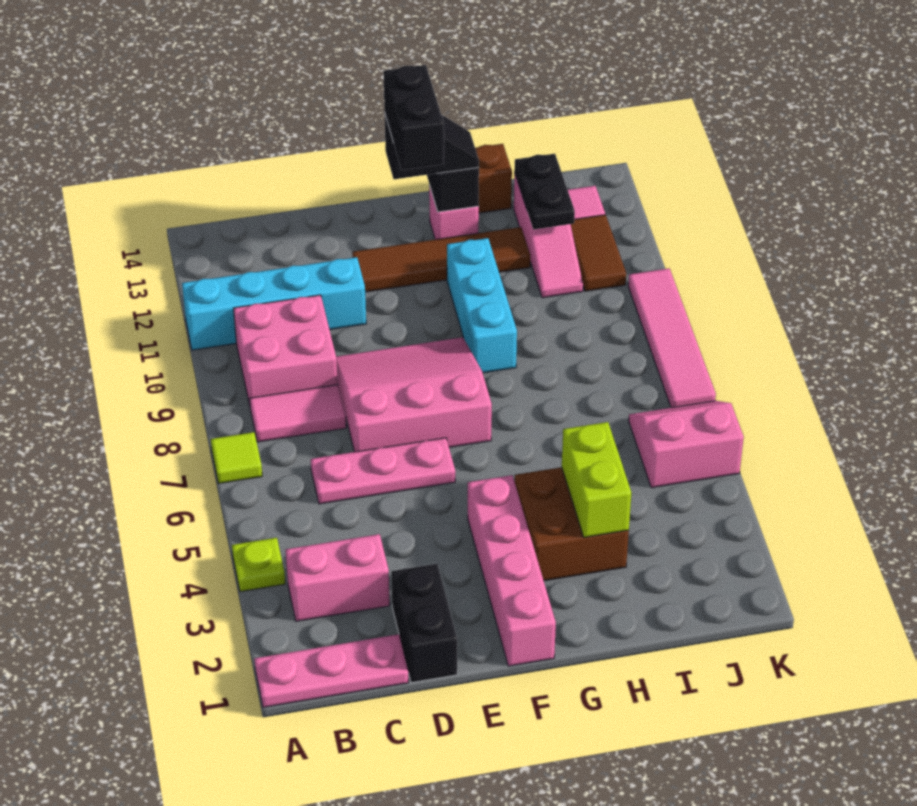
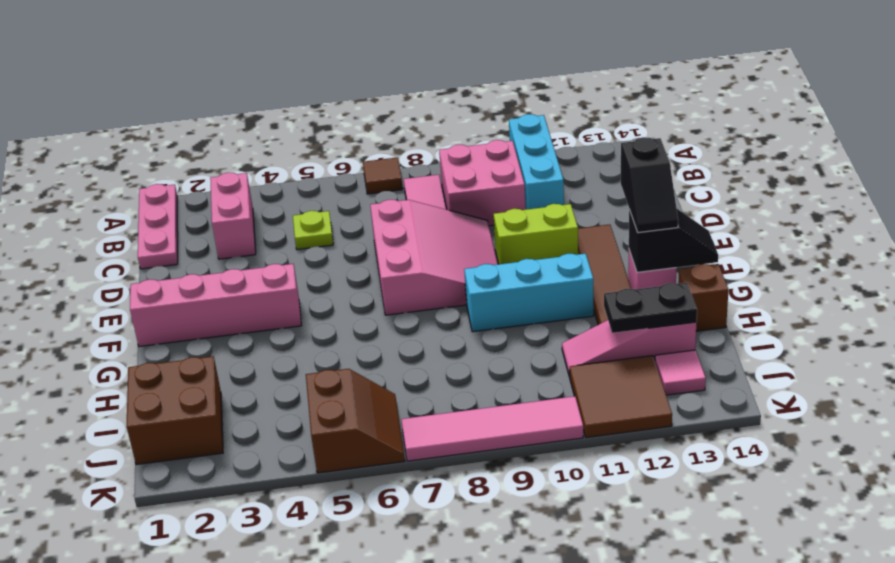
lime 1x1 plate [232,538,285,592] -> lime 1x1 plate moved to [293,211,333,250]
lime 1x1 tile [211,432,262,483] -> brown 1x1 tile [363,157,403,194]
cyan 1x4 brick [182,257,366,350] -> cyan 1x3 brick [509,114,564,210]
pink 1x3 plate [311,438,455,504] -> none
black 1x2 brick [391,564,457,683] -> none
black 1x2 brick [383,65,444,170] -> none
brown 2x2 brick [515,467,629,581] -> brown 2x2 brick moved to [126,356,223,465]
lime 1x2 brick [562,422,631,538] -> lime 1x2 brick moved to [494,204,578,264]
pink 2x2 slope [629,401,744,488] -> brown 2x2 slope [306,369,405,473]
brown 1x2 tile [571,215,626,291] -> brown 2x2 tile [570,356,672,438]

